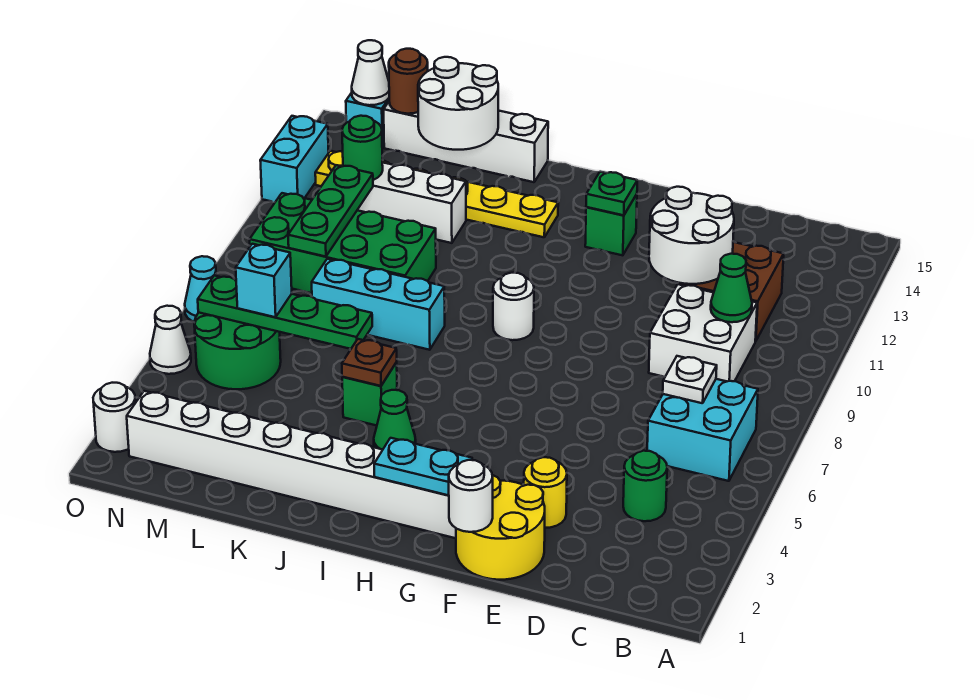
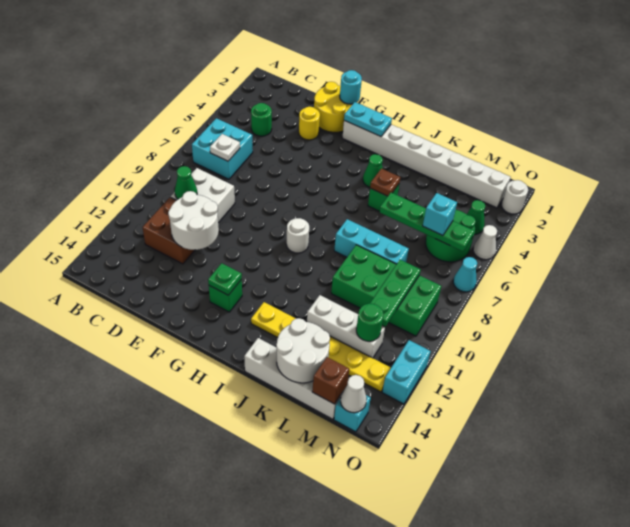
white 1x1 round brick [449,460,493,532] -> cyan 1x1 round brick [340,70,362,104]
brown 1x1 round brick [389,49,428,114] -> brown 1x1 brick [312,357,349,404]
none -> green 1x1 cone [467,200,485,234]

